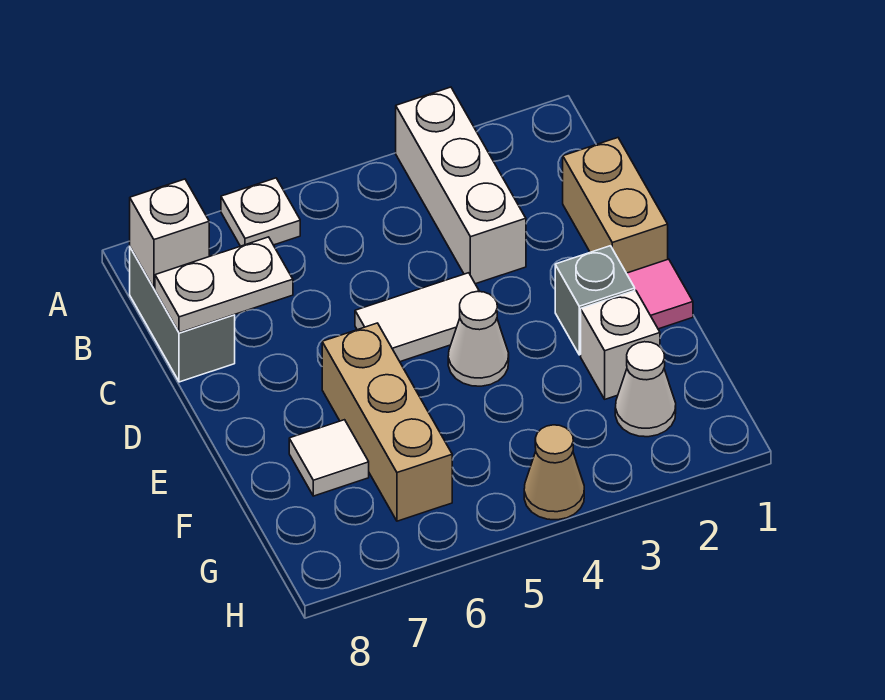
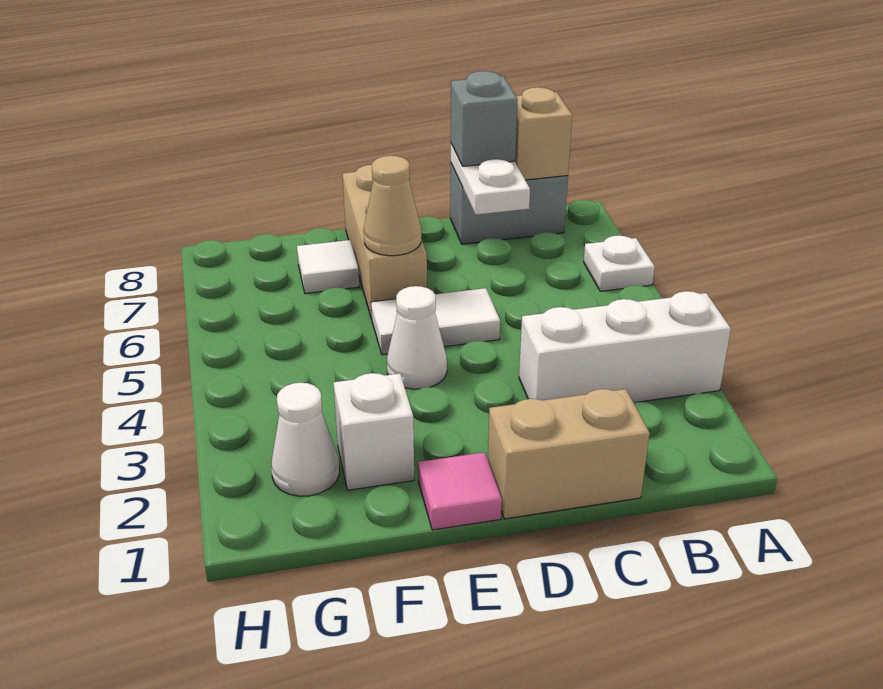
white 1x1 brick [130,179,209,288] -> tan 1x1 brick [515,87,572,180]
white 1x2 tile [355,273,480,362] -> white 1x2 tile turned to [371,288,500,355]
grey 1x1 brick [555,246,635,355] -> grey 1x1 brick moved to [451,71,518,166]
tan 1x3 brick [322,323,452,521] -> tan 1x3 brick turned to [343,165,427,319]
tan 1x1 cone [524,425,584,520] -> tan 1x1 cone moved to [364,156,421,256]

